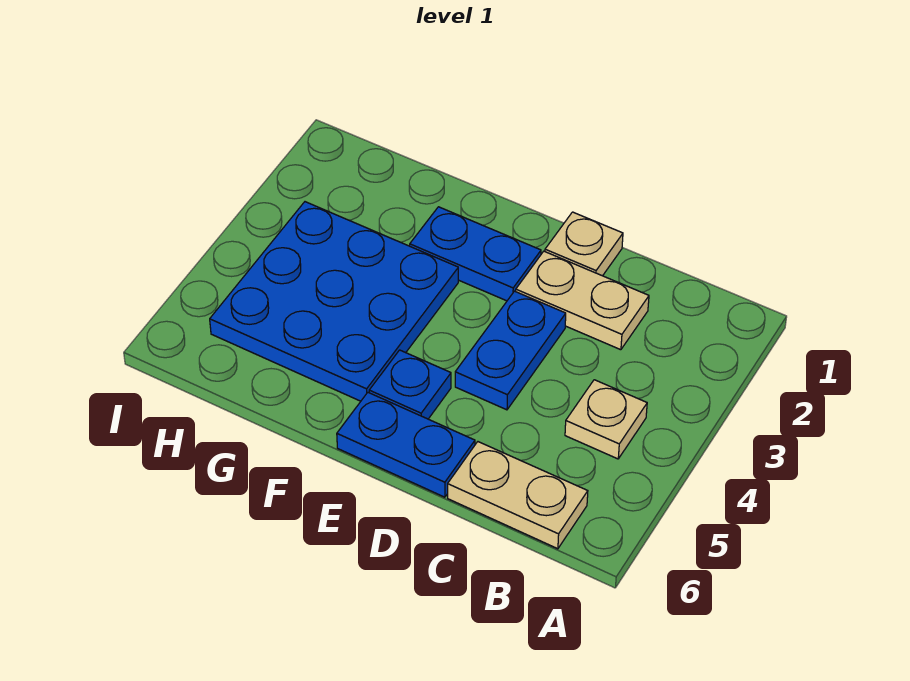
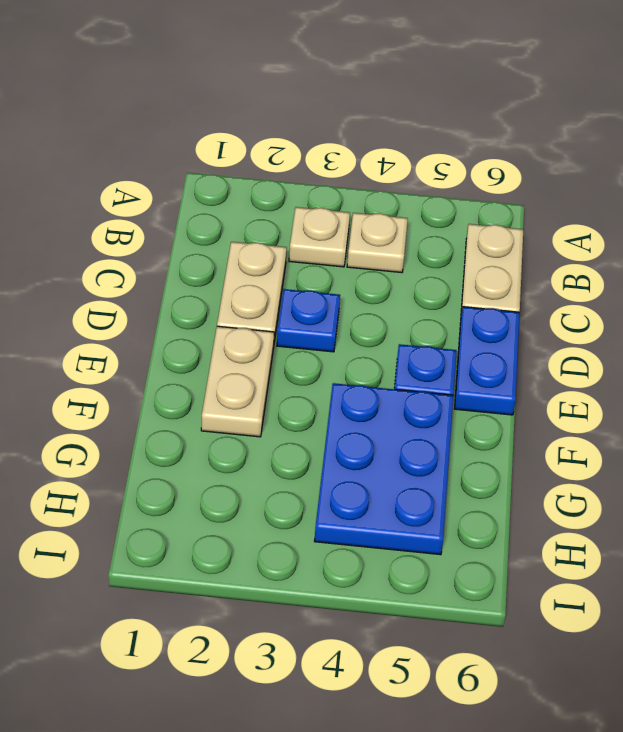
tan 1x1 plate [545,212,623,276] -> tan 1x1 plate moved to [289,207,350,267]
blue 1x2 plate [455,291,566,410] -> blue 1x1 plate [277,289,340,352]
blue 1x2 plate [410,207,541,301] -> tan 1x2 plate [201,326,274,437]
blue 3x3 plate [210,202,458,401] -> blue 2x3 plate [315,383,453,555]

